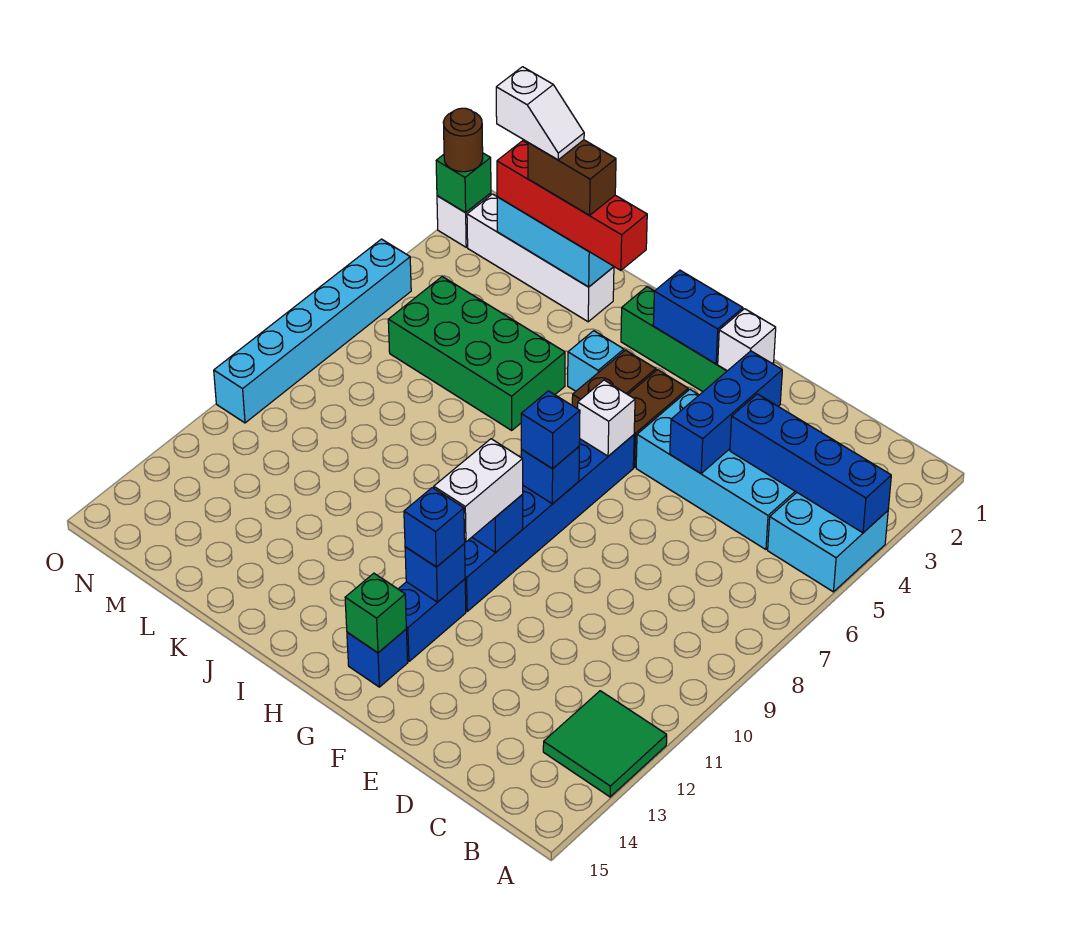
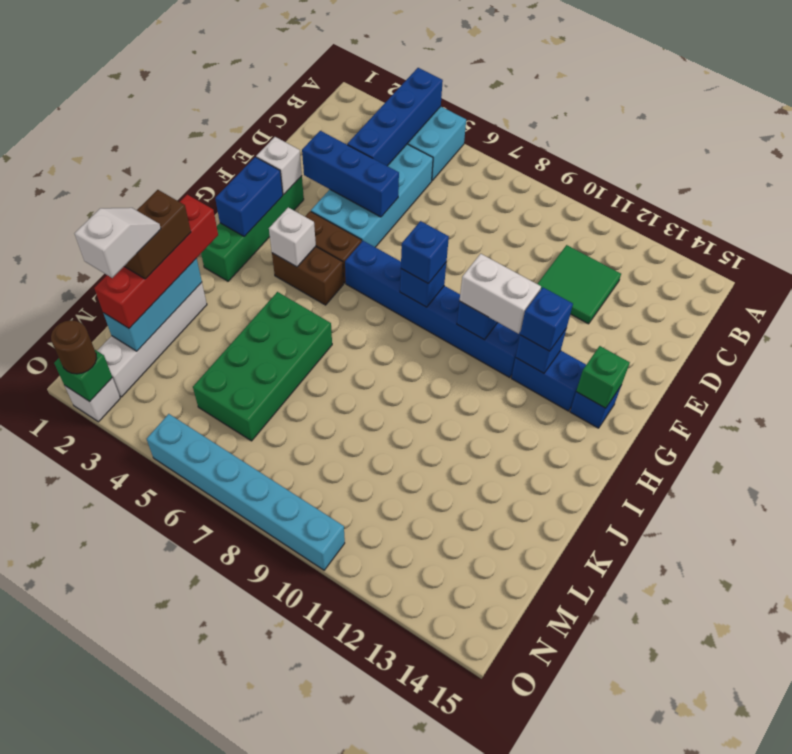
green 2x2 tile [543,691,667,797] -> green 2x2 tile moved to [538,245,621,324]
white 1x1 brick [578,380,635,456] -> white 1x1 brick moved to [269,207,316,267]
cyan 1x1 brick [568,331,624,391] -> none

